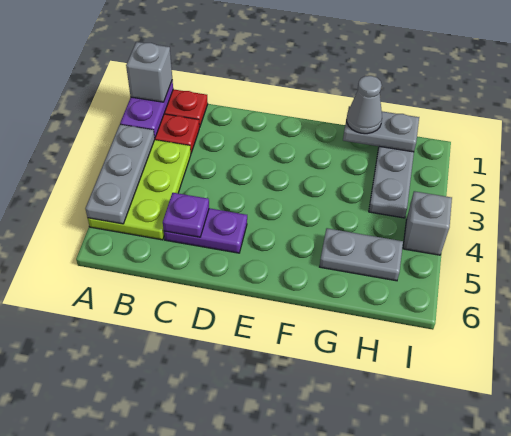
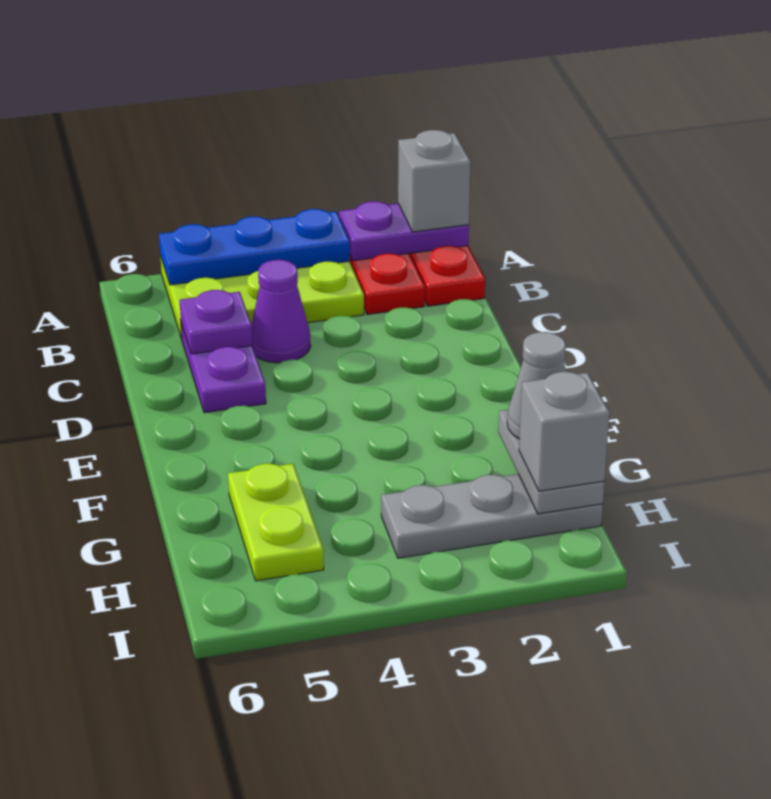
grey 1x3 plate [85,124,155,224] -> blue 1x3 plate [159,209,350,285]
none -> purple 1x1 cone [251,260,311,363]
grey 1x2 plate [320,228,403,281] -> lime 1x2 plate [228,464,324,581]
grey 1x1 brick [403,191,452,255] -> grey 1x1 brick moved to [519,372,610,491]

